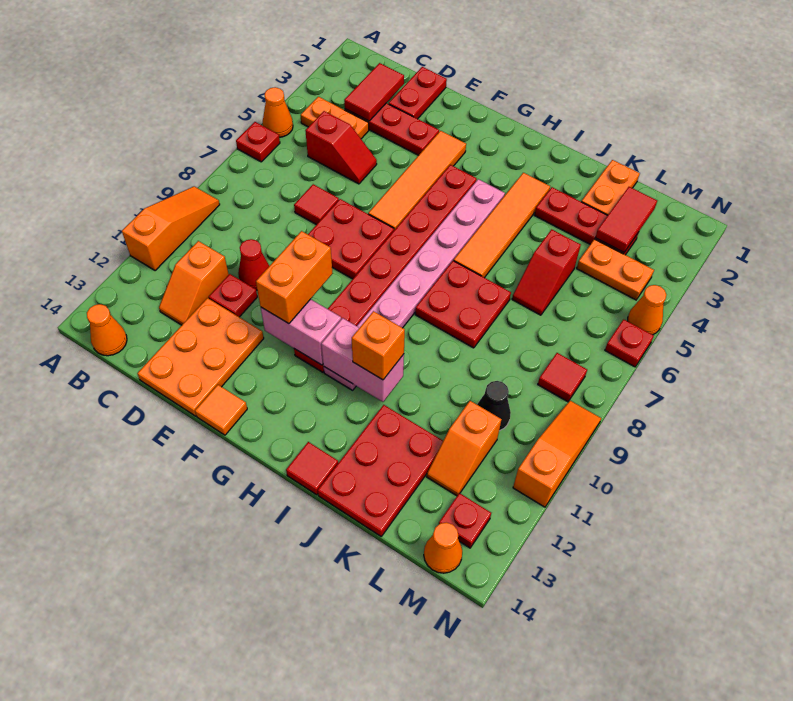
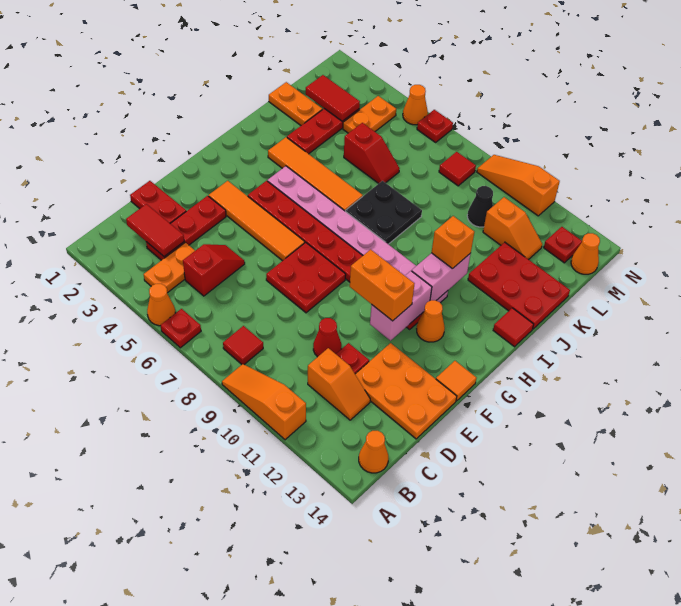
red 1x1 tile [294,184,339,225] -> red 1x1 tile moved to [223,326,263,364]
none -> orange 1x1 cone [417,300,445,342]
red 2x2 plate [415,261,511,348] -> black 2x2 plate [346,181,422,244]

